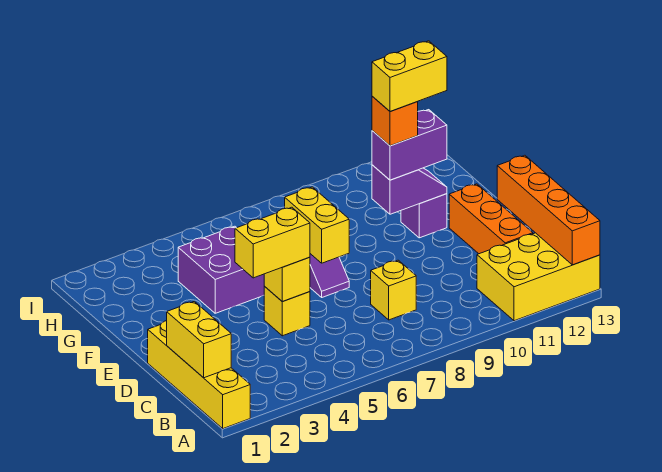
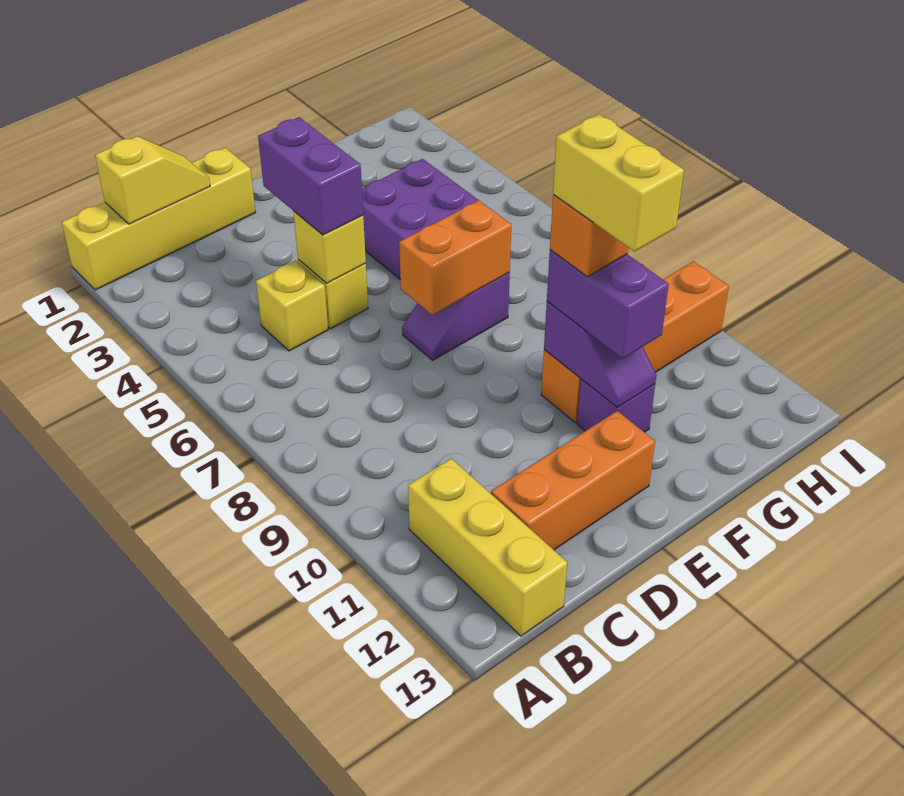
yellow 2x3 brick [477,233,600,321] -> yellow 1x3 brick [408,459,567,636]
orange 1x4 brick [497,155,600,265] -> orange 1x4 brick moved to [541,261,729,422]
yellow 1x2 brick [167,301,231,378] -> yellow 1x2 slope [95,136,210,224]
yellow 1x1 brick [371,260,416,320] -> yellow 1x1 brick moved to [256,261,328,351]
yellow 1x2 brick [235,207,310,278] -> purple 1x2 brick [258,117,363,235]
yellow 1x2 brick [285,187,349,263] -> orange 1x2 brick [399,200,511,315]

